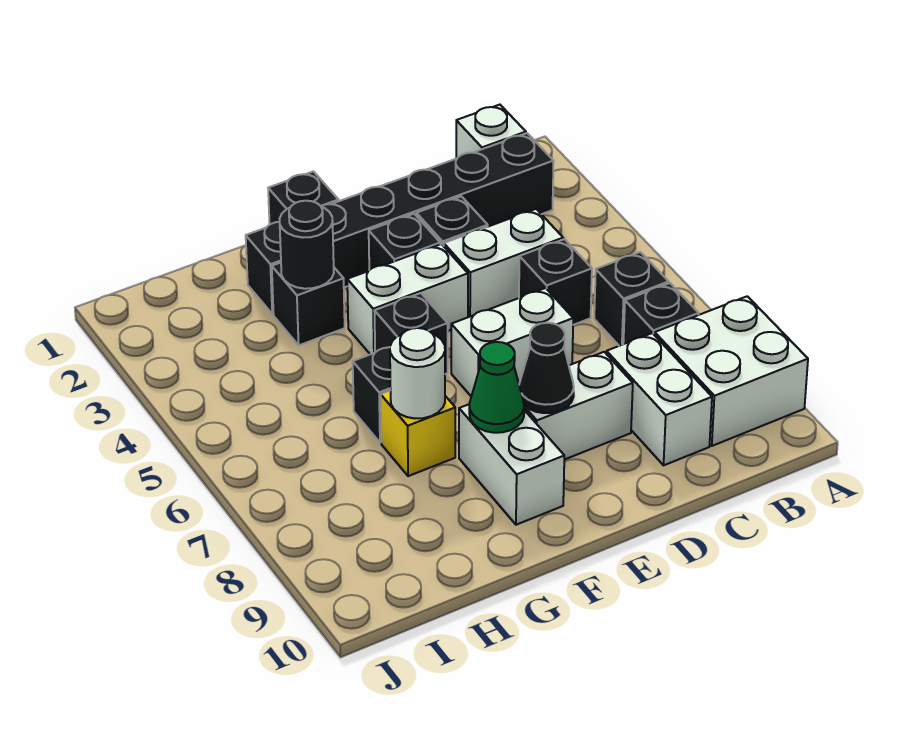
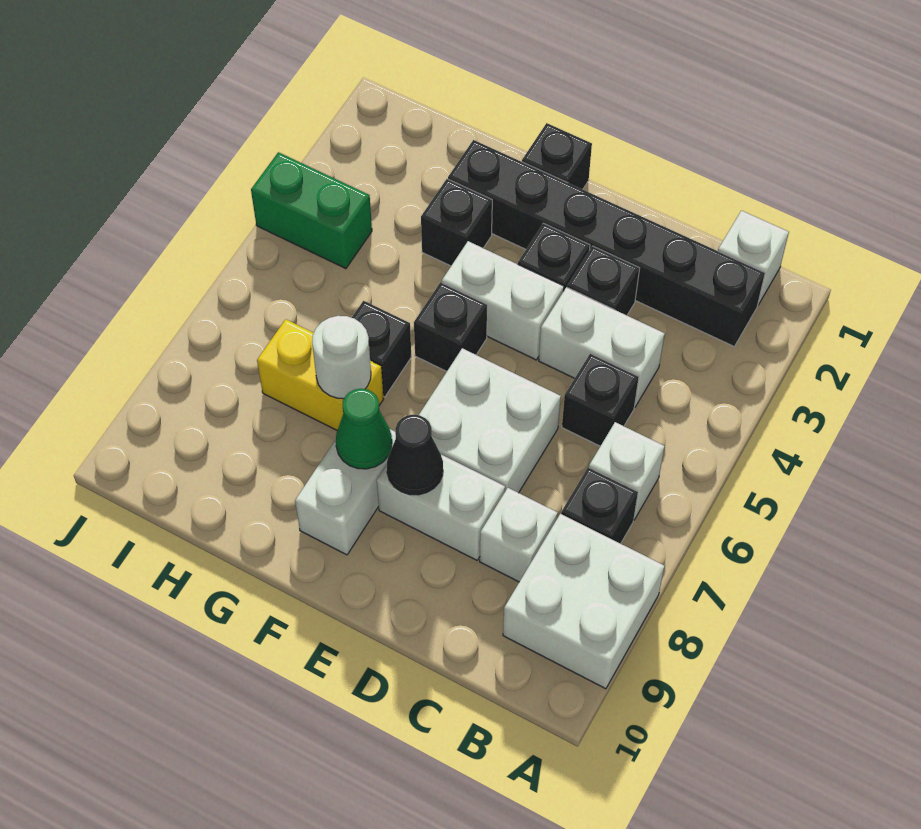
black 1x1 brick [594,252,669,346] -> white 1x1 brick [589,422,665,520]
white 1x2 brick [606,333,712,465] -> white 1x1 brick [480,488,558,582]
white 1x2 brick [451,288,573,396] -> white 2x2 brick [419,348,561,493]
black 1x1 round brick [280,201,334,289] -> none
yellow 1x1 brick [381,390,455,476] -> yellow 1x2 brick [257,319,384,430]
none -> green 1x2 brick [251,152,372,269]

